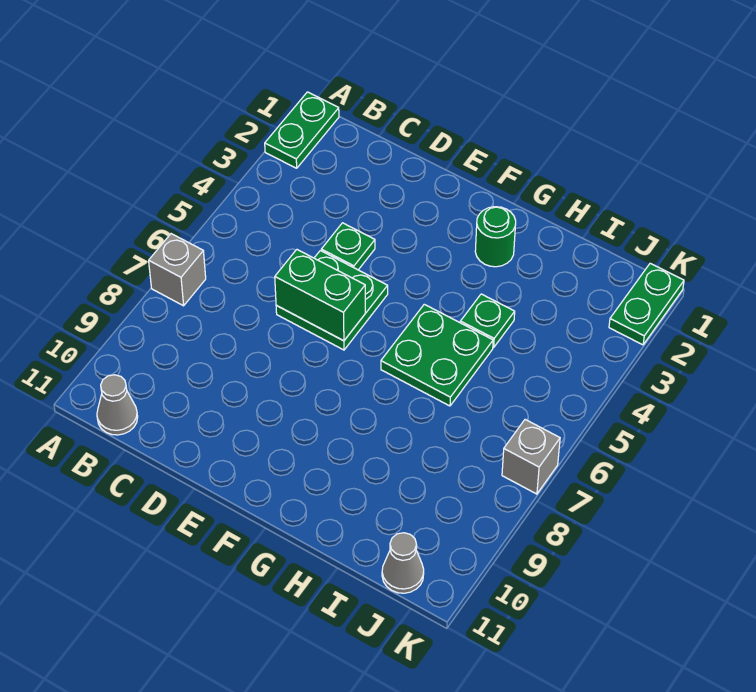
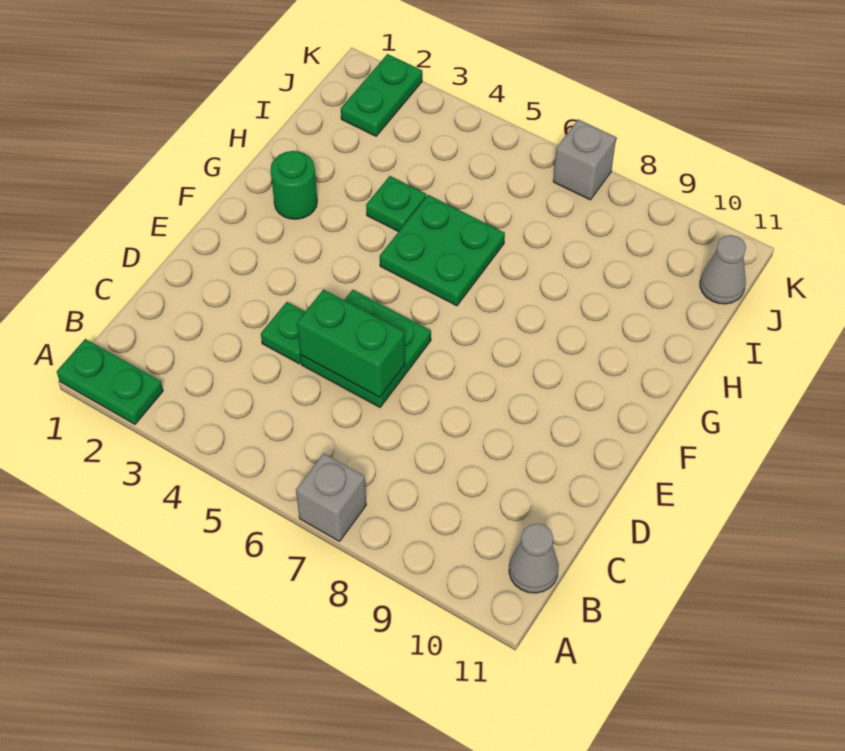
green 1x2 brick [275,250,365,341] -> green 1x2 brick turned to [297,289,405,397]
green 1x2 plate [609,263,684,345] -> green 1x2 plate turned to [341,54,422,136]

